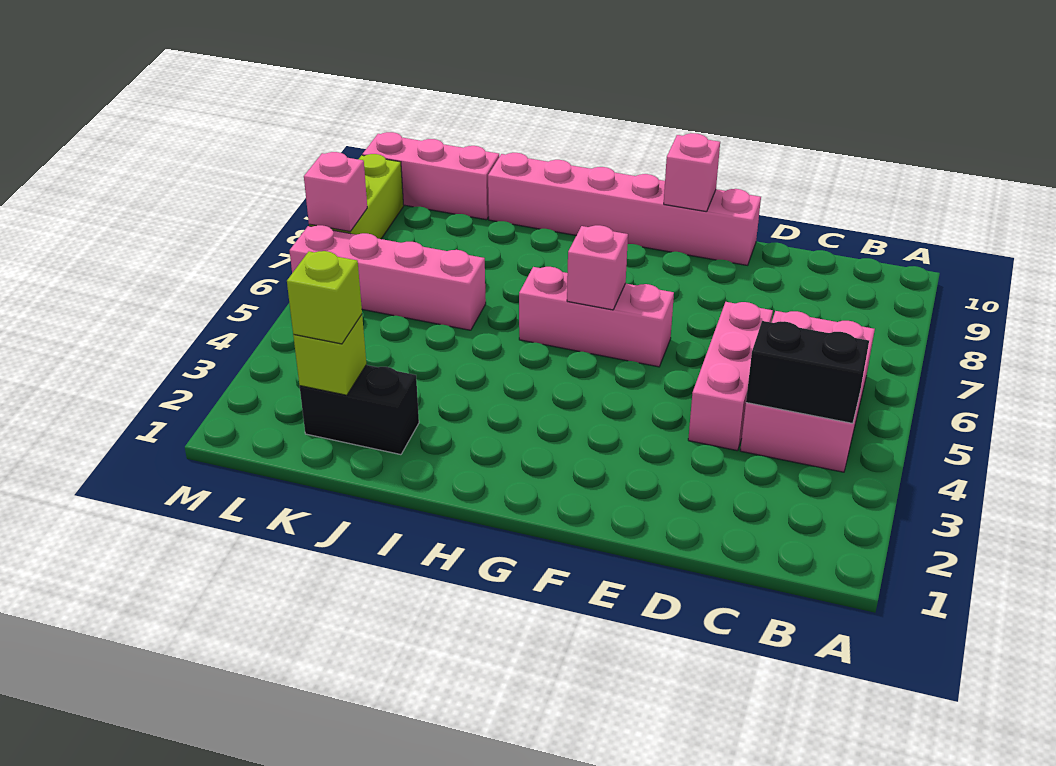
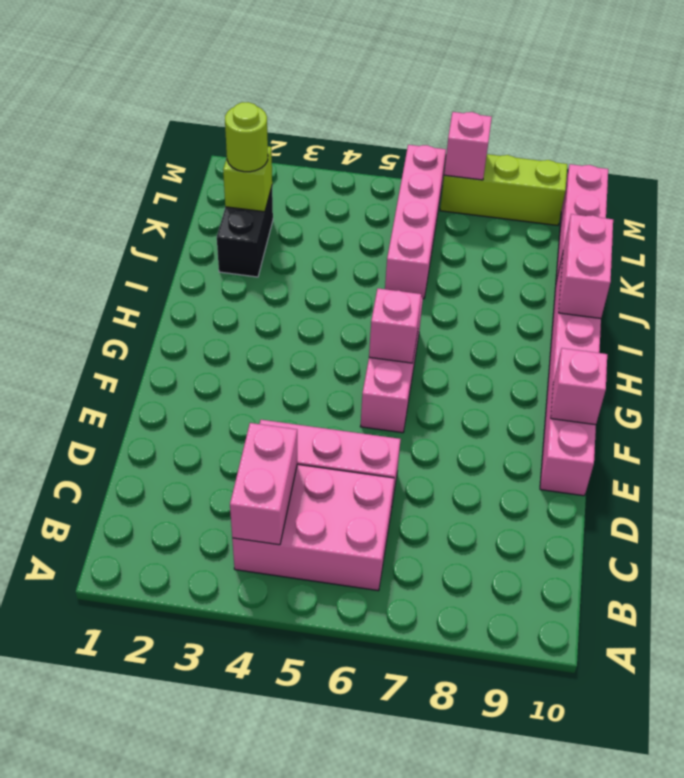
black 1x2 brick [746,321,869,423] -> pink 1x2 brick [230,423,297,545]
none -> pink 1x2 brick [559,214,613,318]
lime 1x1 brick [287,251,362,344] -> lime 1x1 round brick [225,102,268,172]

